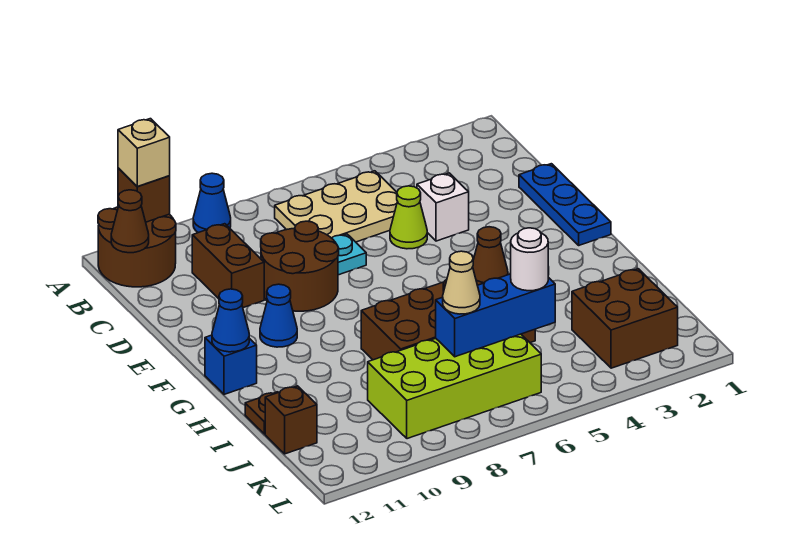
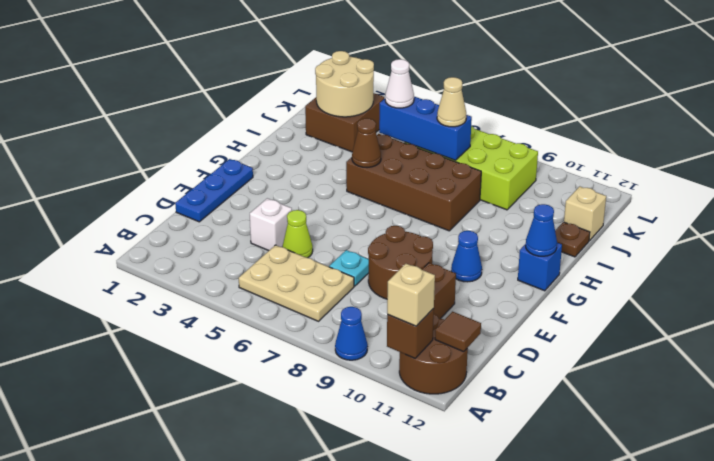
brown 1x1 cone [111,190,149,253] -> brown 1x1 tile [435,311,481,352]
none -> tan 2x2 round brick [315,51,374,117]
white 1x1 round brick [511,228,548,291] -> white 1x1 cone [385,59,414,108]
brown 1x1 brick [265,386,317,454] -> tan 1x1 brick [564,186,606,241]

